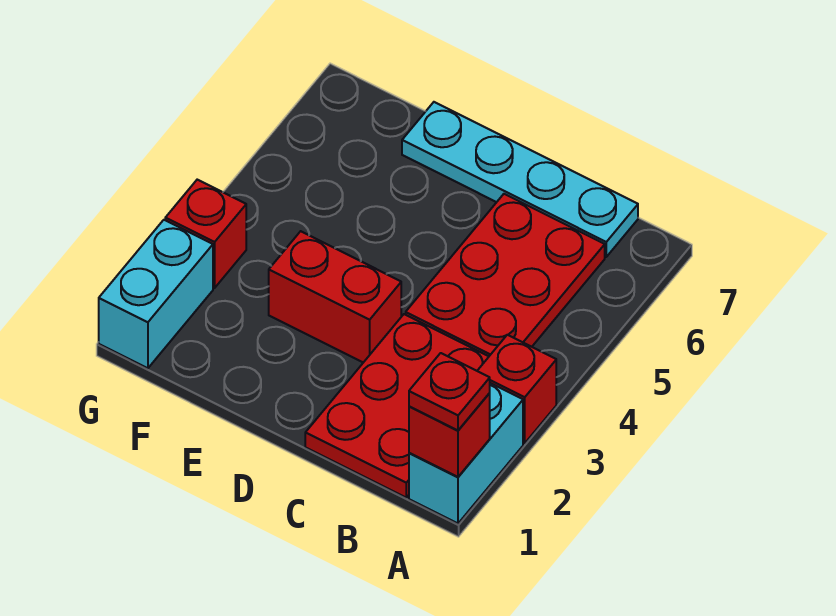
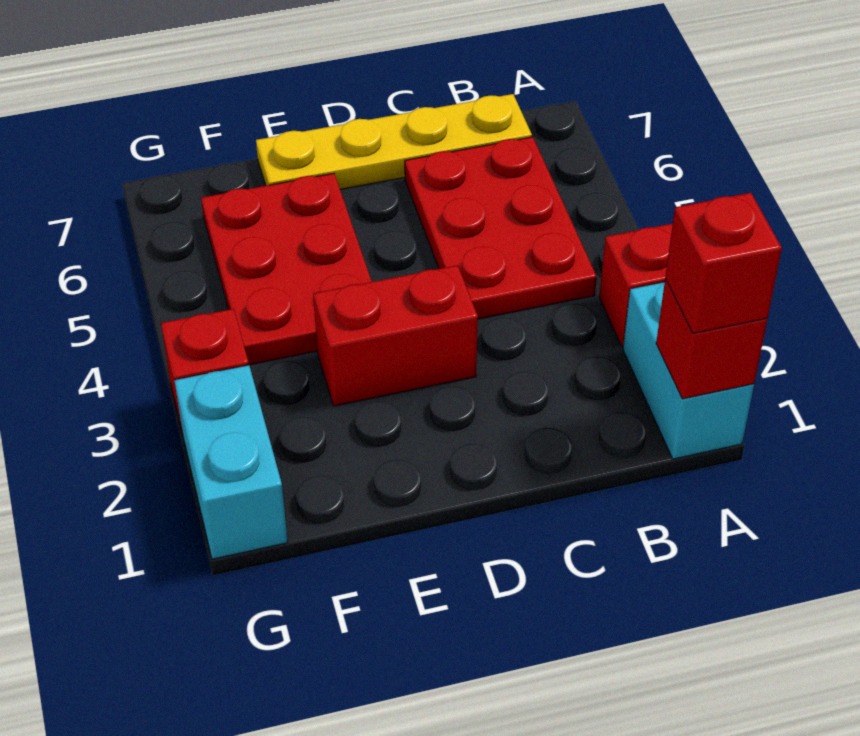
red 1x1 plate [409,353,490,430] -> red 1x1 brick [665,193,782,334]
red 2x3 plate [305,314,489,497] -> red 2x3 plate moved to [201,173,372,365]
cyan 1x4 plate [402,102,638,257] -> yellow 1x4 plate [256,94,532,190]

